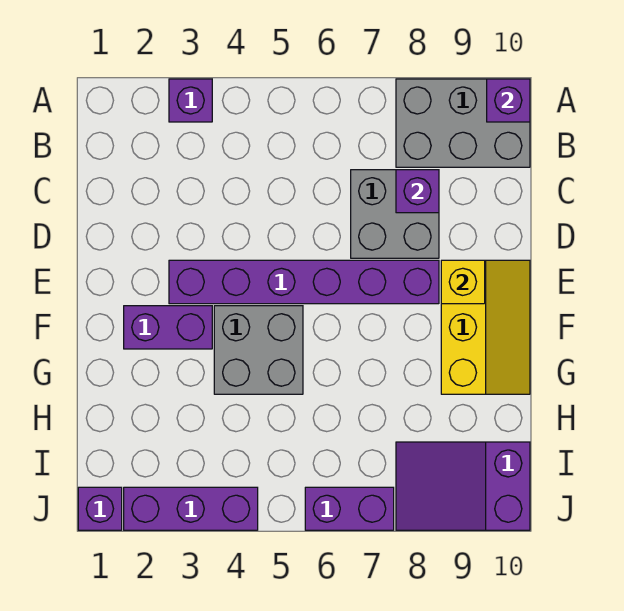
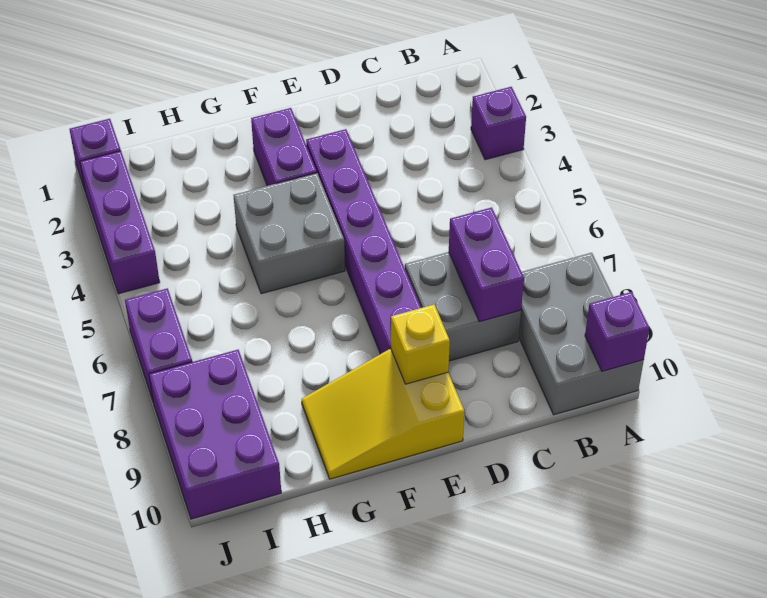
purple 1x1 brick [396,170,439,213] -> purple 1x2 brick [449,207,524,322]
yellow 2x3 slope [441,260,530,394] -> yellow 2x3 slope turned to [302,349,464,479]
purple 2x3 slope [396,442,530,530] -> purple 2x3 brick [149,350,281,519]

